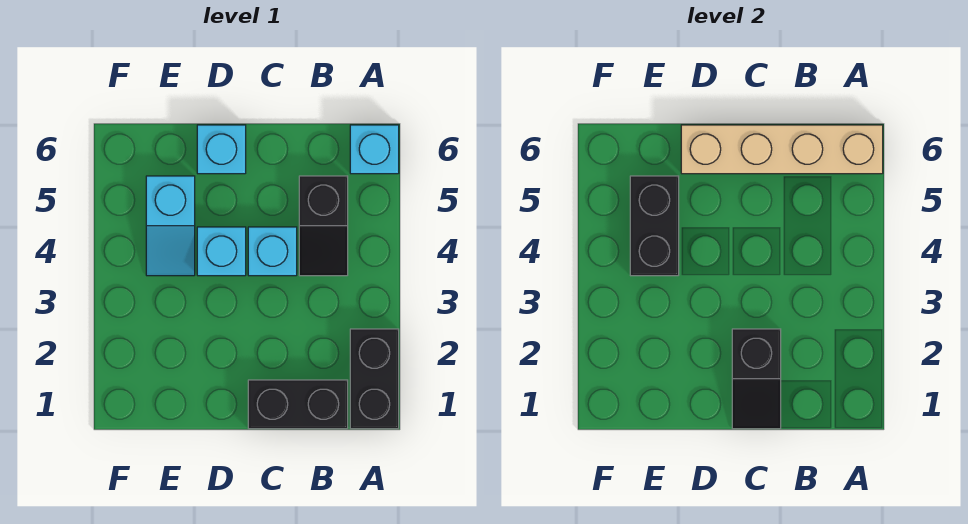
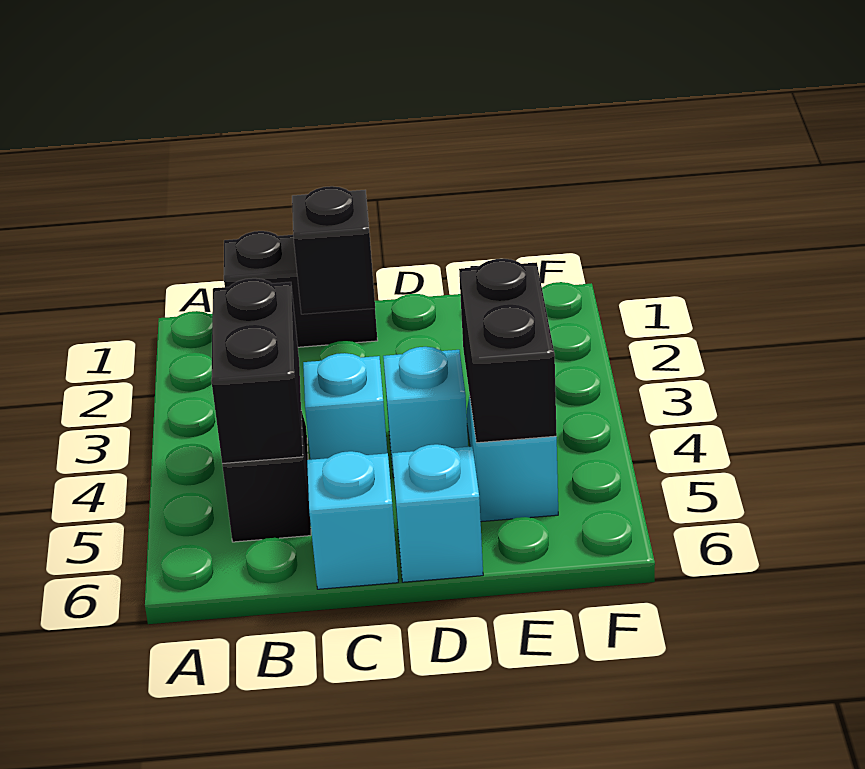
black 1x2 brick [350,329,399,429] -> black 1x2 brick moved to [211,278,303,464]
cyan 1x1 brick [350,125,399,174] -> cyan 1x1 brick moved to [307,451,398,589]
tan 1x4 brick [681,125,883,174] -> none

